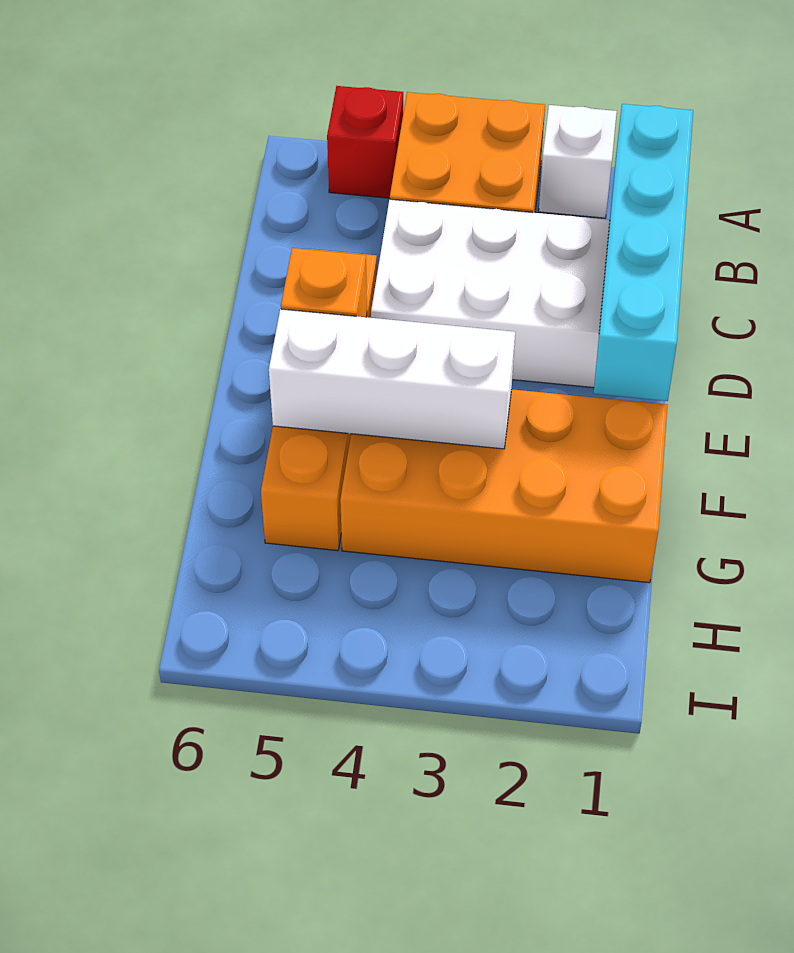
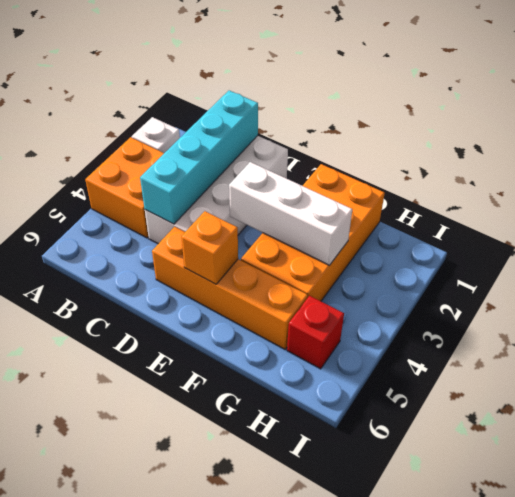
red 1x1 brick [327,86,403,198] -> red 1x1 brick moved to [287,296,344,369]
cyan 1x4 brick [594,104,693,401] -> cyan 1x4 brick turned to [140,91,258,224]
white 1x3 brick [269,309,515,449] -> white 1x3 brick turned to [229,162,352,265]

